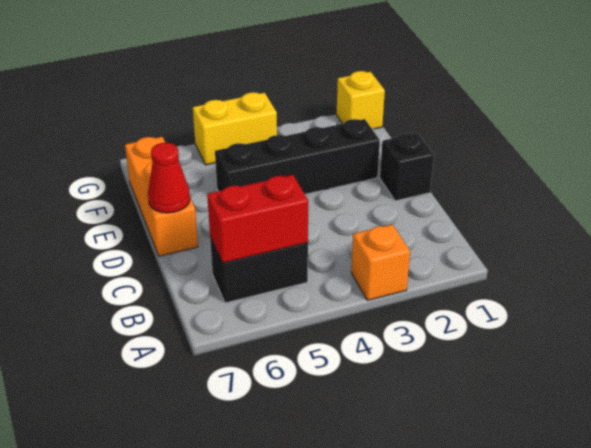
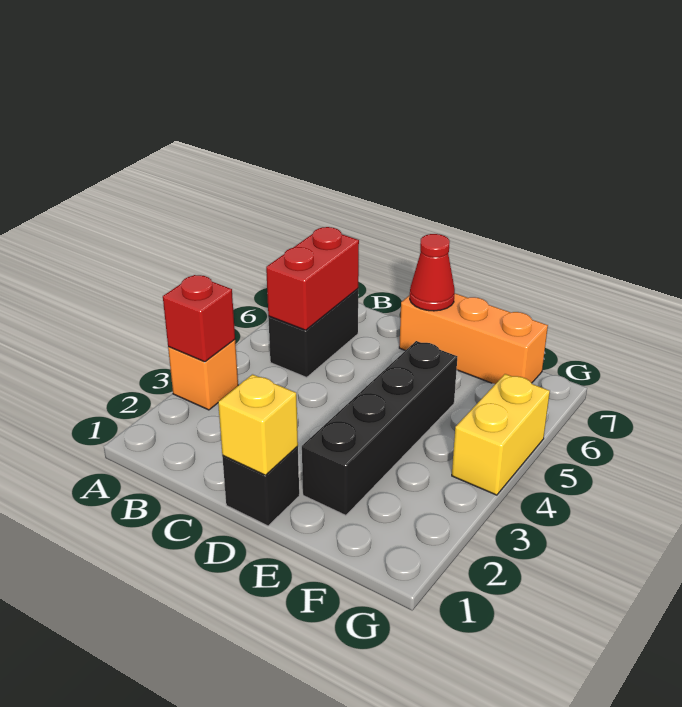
none -> red 1x1 brick [163,275,235,362]
yellow 1x1 brick [337,71,385,129] -> yellow 1x1 brick moved to [218,374,298,475]

